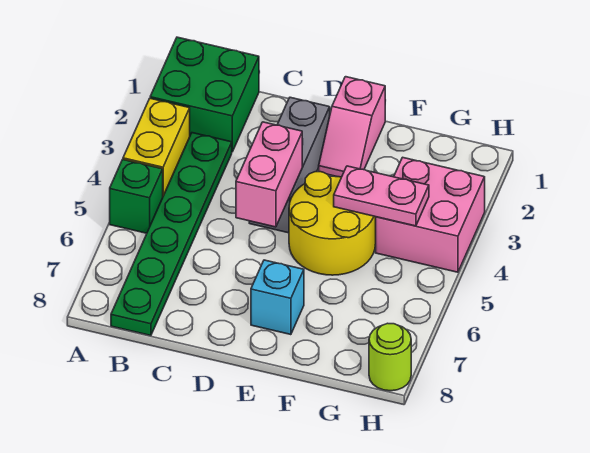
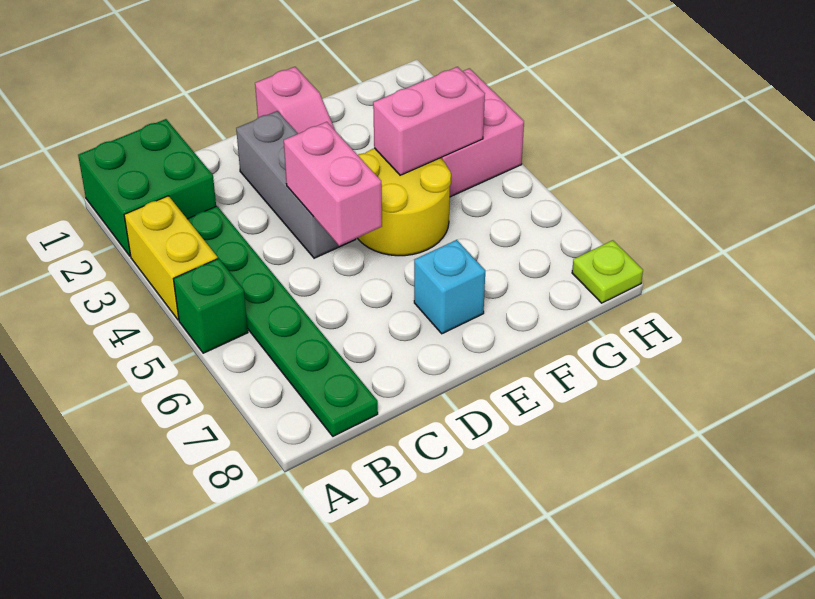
pink 1x2 plate [334,166,429,226] -> pink 1x2 brick [373,67,485,175]
lime 1x1 round brick [369,323,411,391] -> lime 1x1 plate [572,240,643,303]

